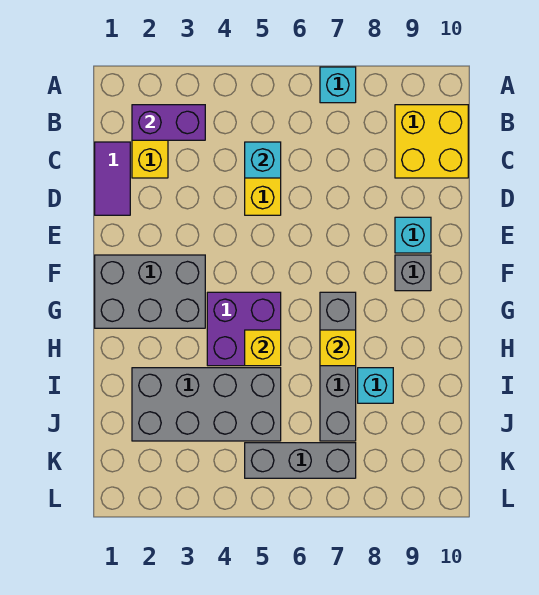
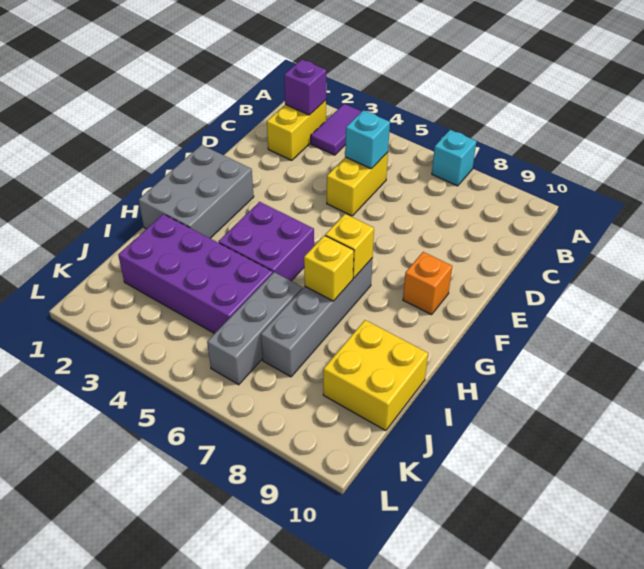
purple 1x2 brick [132,105,205,140] -> purple 1x1 brick [284,59,326,115]
yellow 2x2 brick [395,105,468,178] -> yellow 2x2 brick moved to [323,320,428,431]
purple 1x2 tile [95,142,130,215] -> purple 1x2 tile moved to [311,104,362,155]
cyan 1x1 brick [395,217,431,253] -> none
grey 2x3 brick [95,255,205,328] -> grey 2x3 brick turned to [139,145,254,238]
grey 1x1 brick [395,255,431,291] -> orange 1x1 brick [403,252,452,315]
yellow 1x1 brick [245,330,281,366] -> yellow 1x1 brick moved to [325,214,374,278]
grey 2x4 brick [132,368,281,441] -> purple 2x4 brick [118,214,273,334]
cyan 1x1 brick [358,368,393,403] -> none
grey 1x3 brick [245,443,356,478] -> grey 1x3 brick turned to [207,272,302,385]

